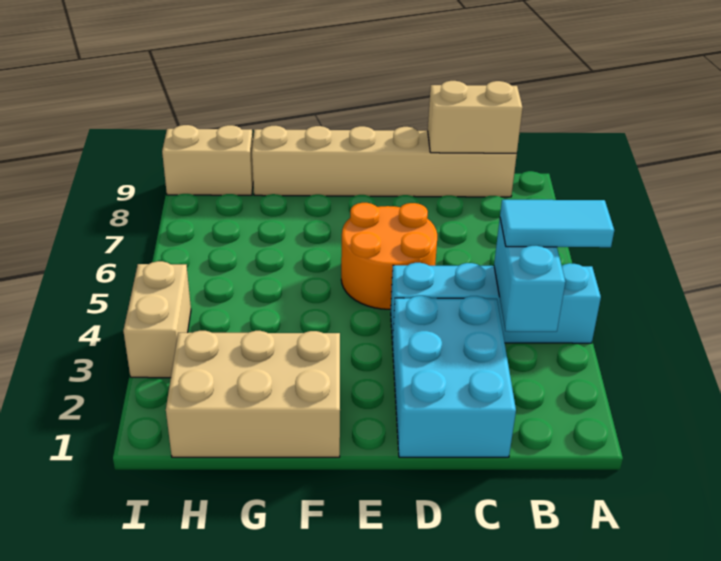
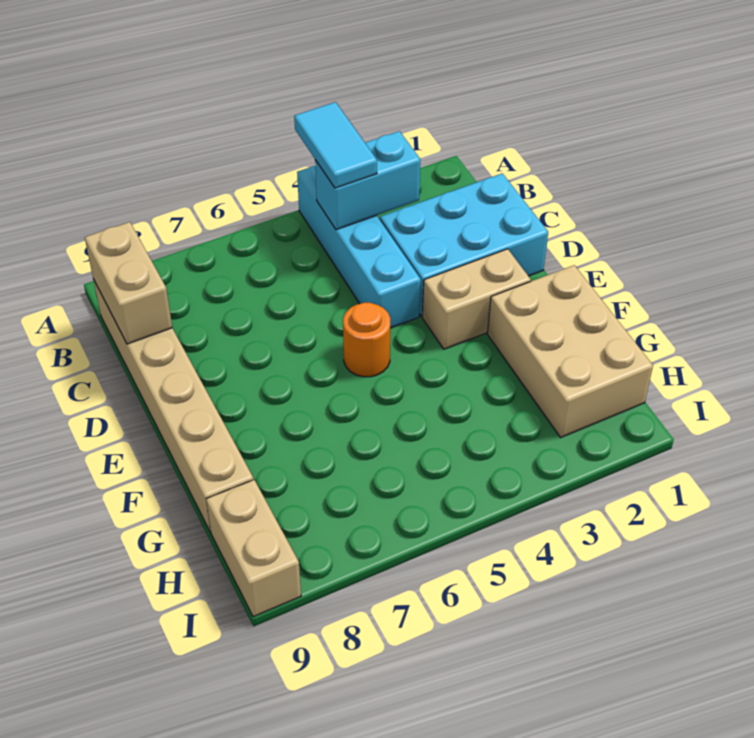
orange 2x2 round brick [341,203,437,309] -> orange 1x1 round brick [343,302,390,377]
tan 1x2 brick [123,261,191,378] -> tan 1x2 brick moved to [422,249,531,349]

